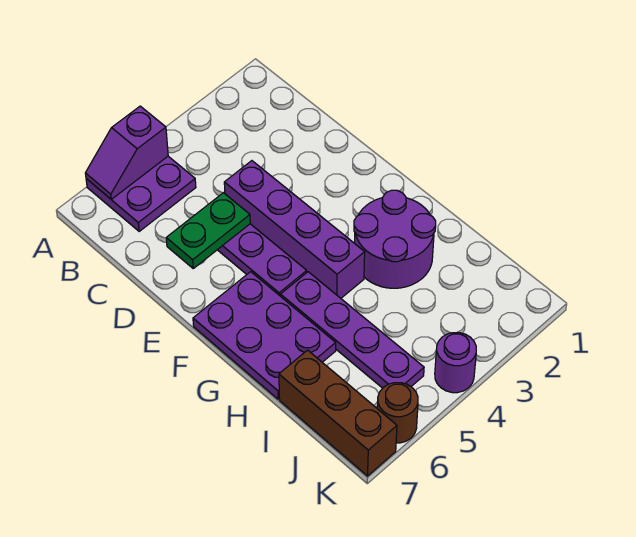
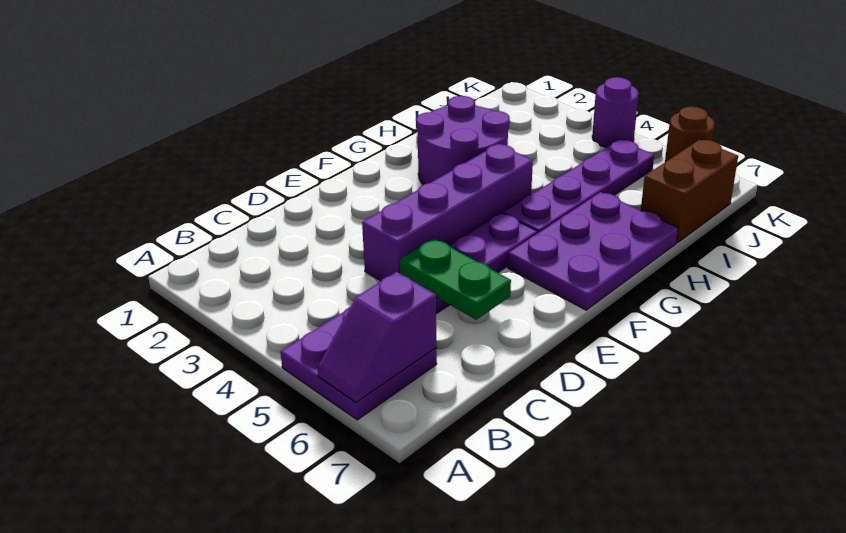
purple 1x2 slope [85,106,168,199] -> purple 1x2 slope turned to [317,272,436,402]
brown 1x3 brick [279,350,397,476] -> brown 1x2 brick [641,140,738,243]

